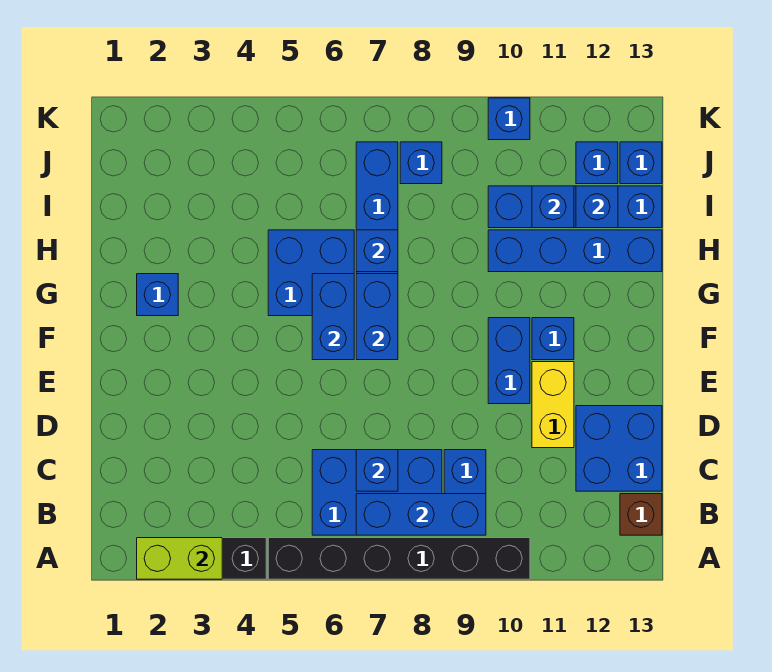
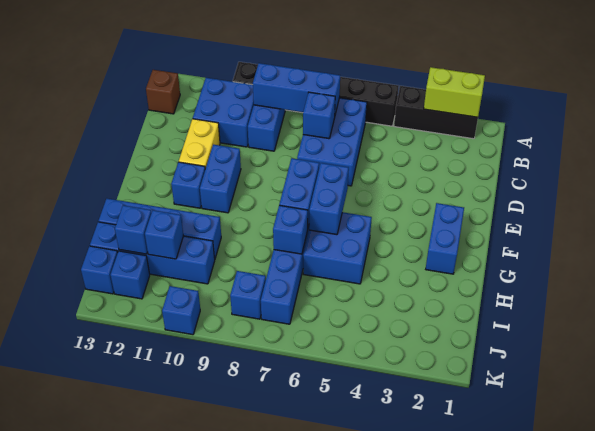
blue 2x3 brick [312,450,442,535] -> blue 2x3 brick turned to [297,98,367,186]
blue 2x2 brick [576,406,662,491] -> blue 2x2 brick moved to [193,78,254,147]
blue 1x1 brick [137,274,178,316] -> blue 1x2 brick [426,203,464,274]

